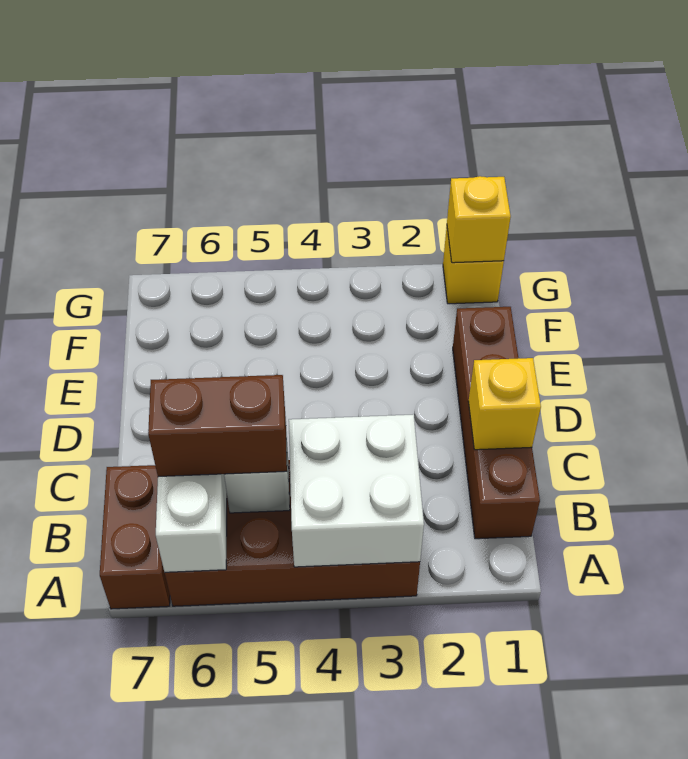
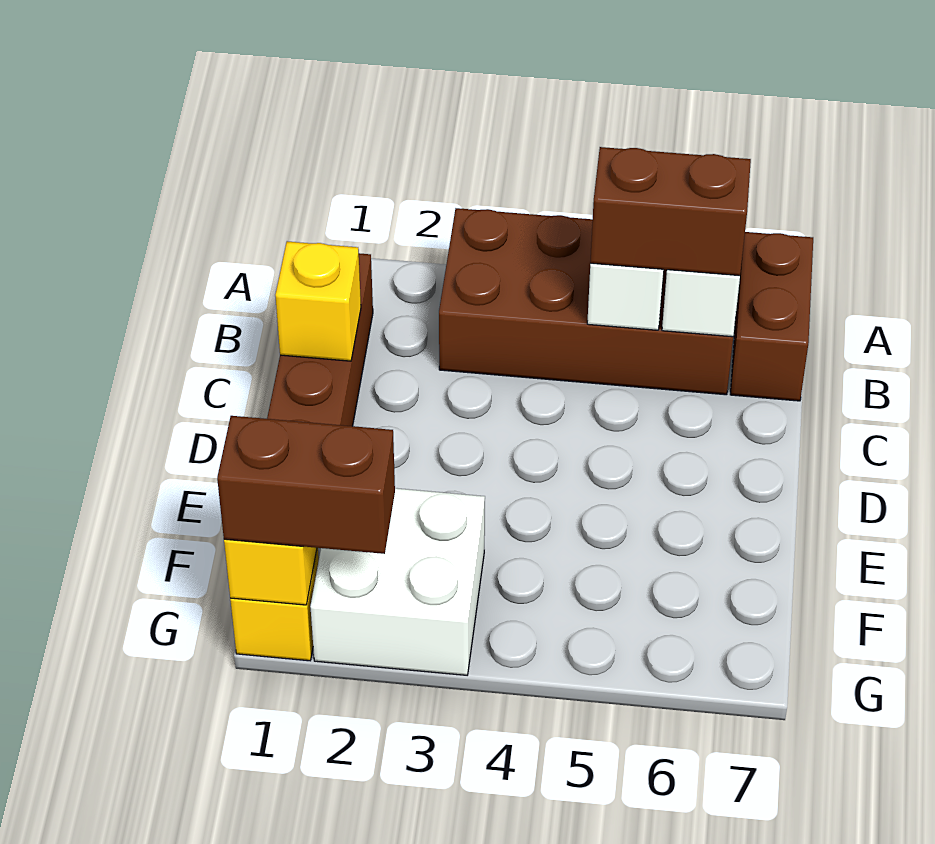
white 2x2 brick [289,414,424,567] -> white 2x2 brick moved to [310,488,485,675]
none -> brown 1x2 brick [217,416,395,554]

